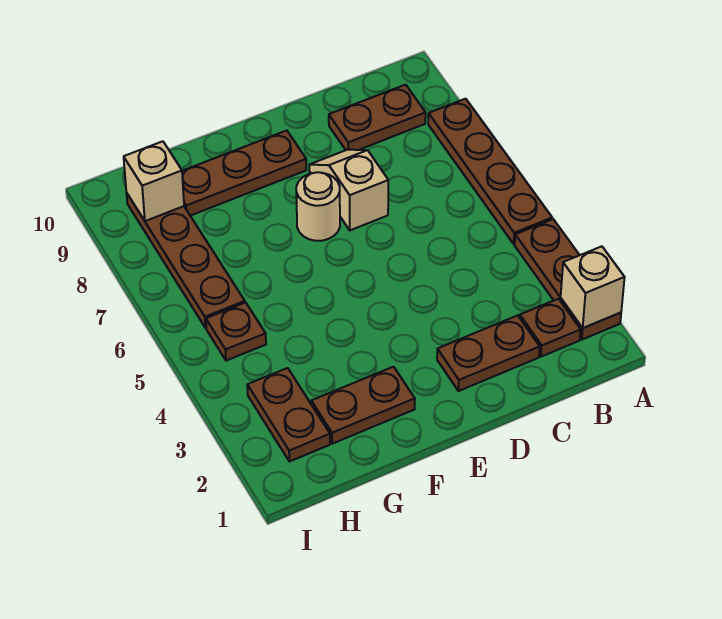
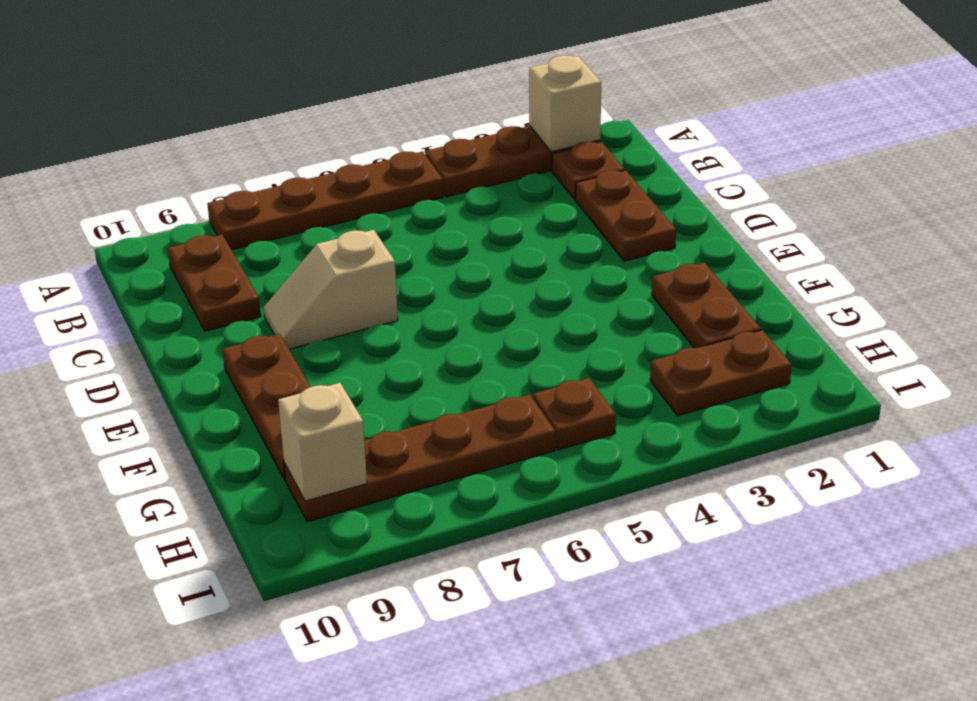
tan 1x1 round brick [296,172,340,241] -> none

